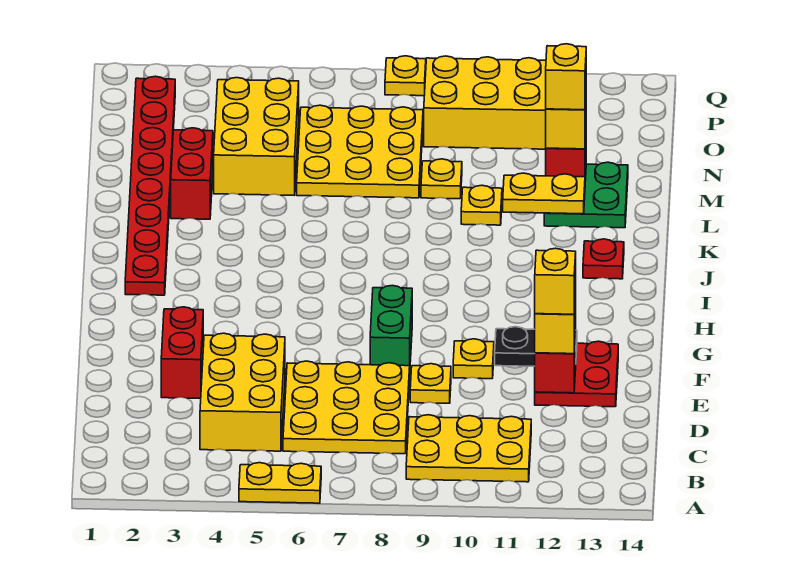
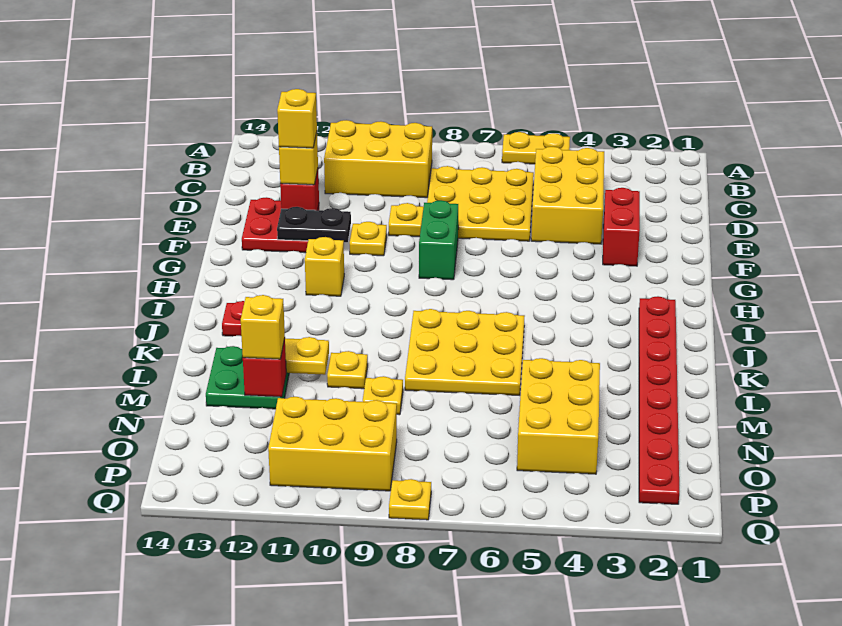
yellow 2x3 plate [406,415,531,482] -> yellow 2x3 brick [324,120,432,198]
red 1x2 brick [171,128,213,219] -> none
yellow 3x3 plate [297,105,423,198] -> yellow 3x3 plate moved to [405,309,524,395]
yellow 1x1 brick [546,44,586,110] -> yellow 1x1 brick moved to [305,237,344,296]

